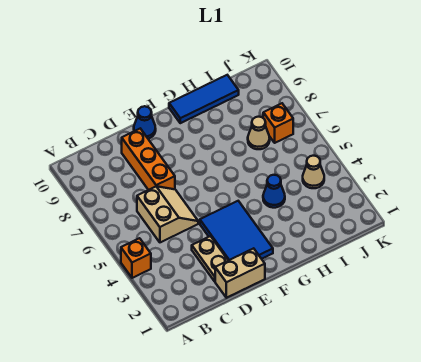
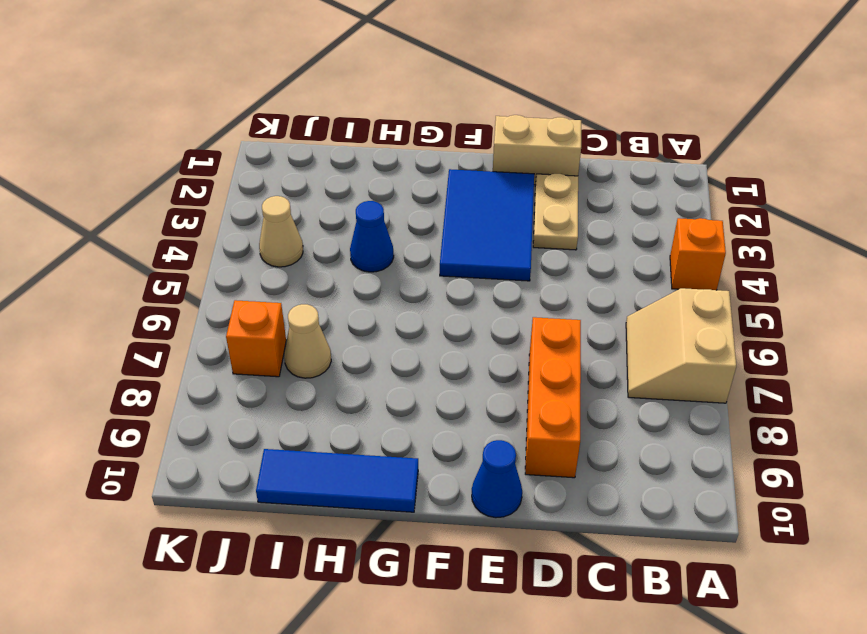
tan 2x2 slope [137,186,198,242] -> tan 2x2 slope moved to [626,288,736,403]

